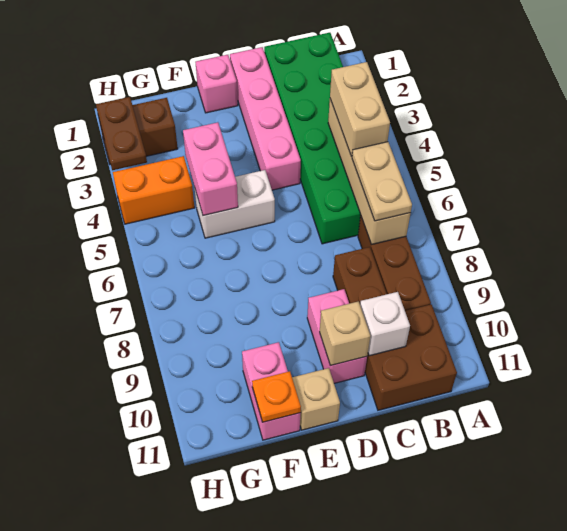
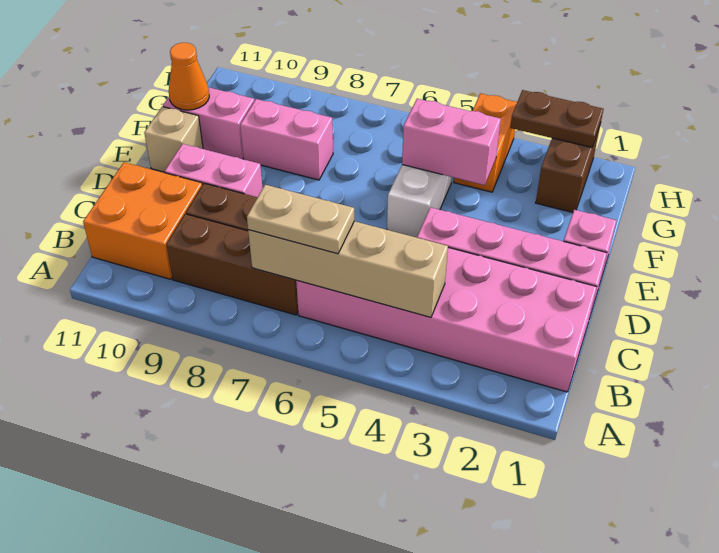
green 2x6 brick [264,33,361,244] -> pink 2x6 brick [296,248,597,392]
tan 1x2 brick [330,62,390,157] -> none
brown 2x2 brick [365,305,457,410] -> orange 2x2 brick [83,162,202,279]
white 1x1 brick [360,292,410,356] -> none
tan 1x1 brick [320,301,370,366] -> none
none -> pink 1x2 brick [240,99,333,180]
orange 1x1 plate [252,371,301,422] -> orange 1x1 cone [169,43,209,110]

